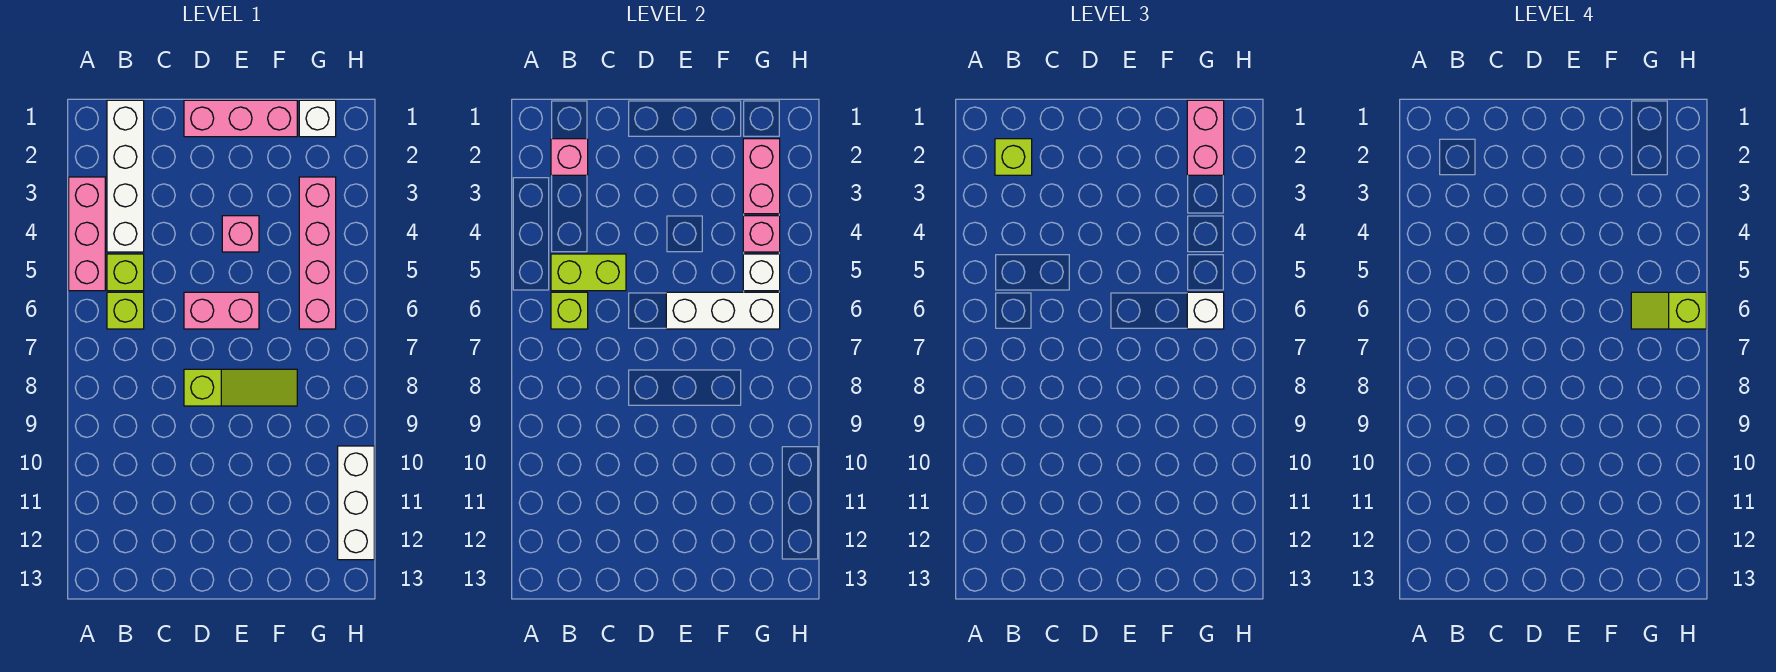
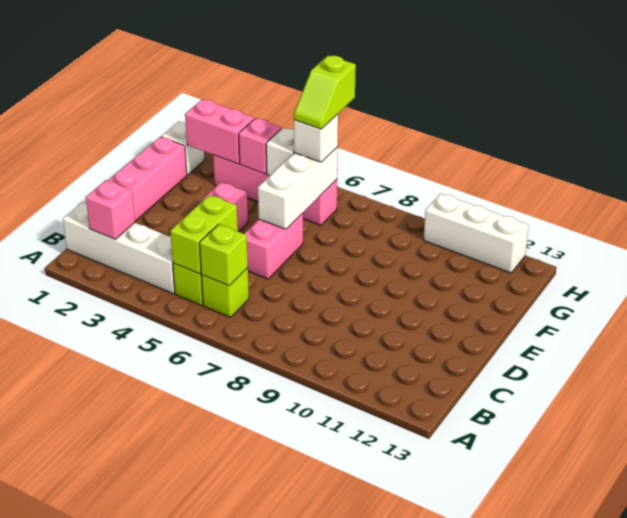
pink 1x3 brick [69,177,105,291] -> none
lime 1x1 brick [995,139,1032,175] -> none
lime 1x3 slope [184,369,297,406] -> none
pink 1x2 brick [1187,100,1224,175] -> none

